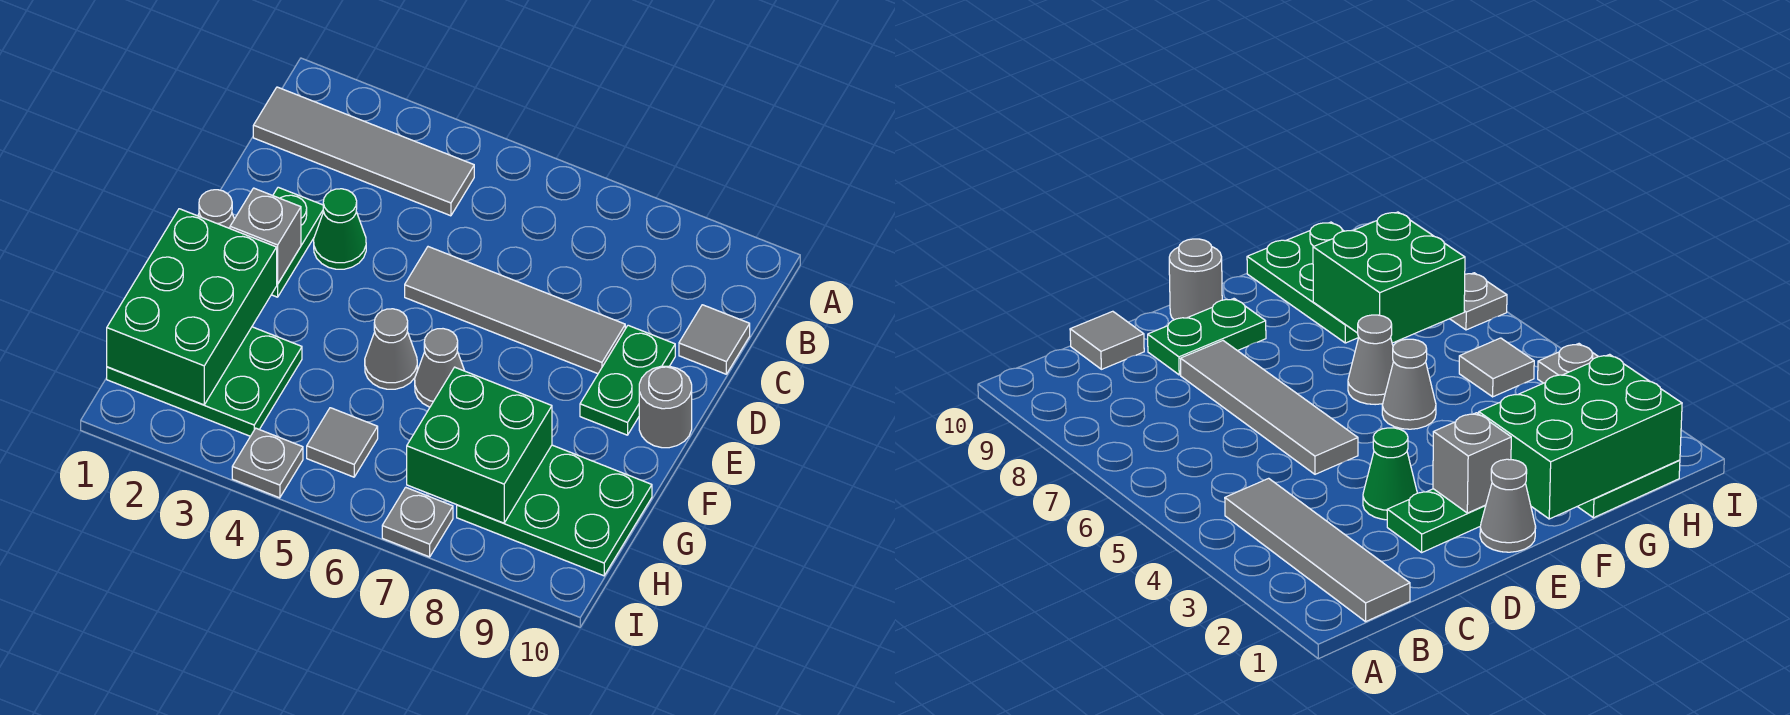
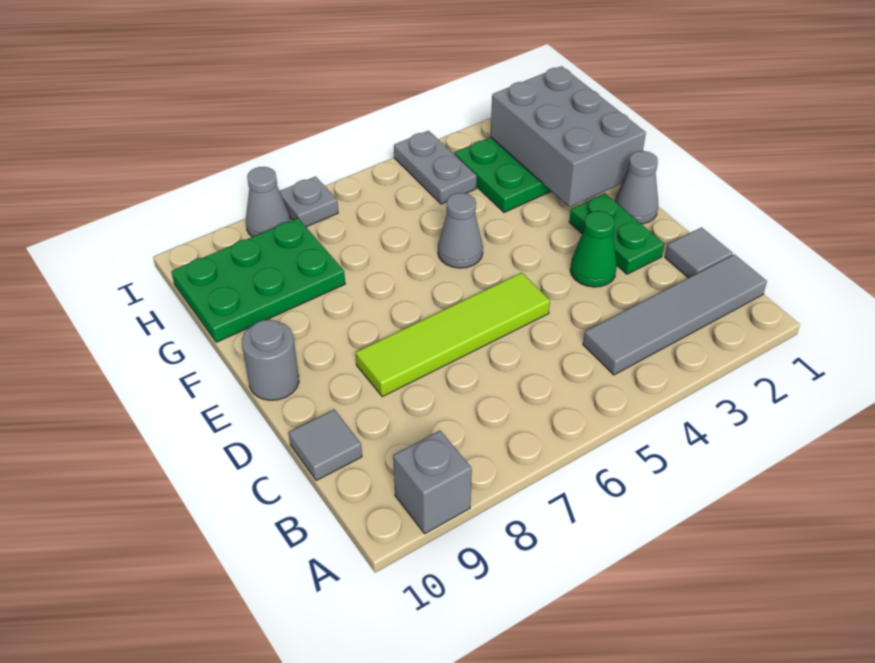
grey 1x4 tile [405,247,625,374] -> lime 1x4 tile [356,273,550,397]
green 1x2 plate [580,325,675,435] -> none
grey 1x1 brick [230,188,301,284] -> grey 1x1 brick moved to [393,431,472,534]
green 2x3 brick [107,209,277,405] -> grey 2x3 brick [490,66,646,207]
grey 1x1 cone [415,329,464,407] -> grey 1x1 cone moved to [246,167,290,237]
green 2x2 brick [407,367,552,523] -> none
grey 1x1 tile [307,408,378,477] -> grey 1x1 tile moved to [665,227,733,278]
grey 1x1 plate [232,428,303,498] -> grey 1x2 plate [394,131,477,204]

